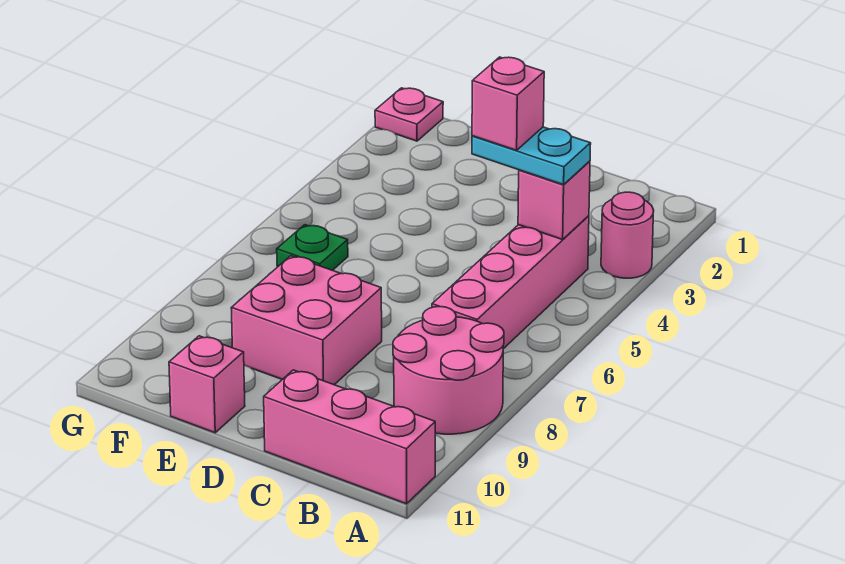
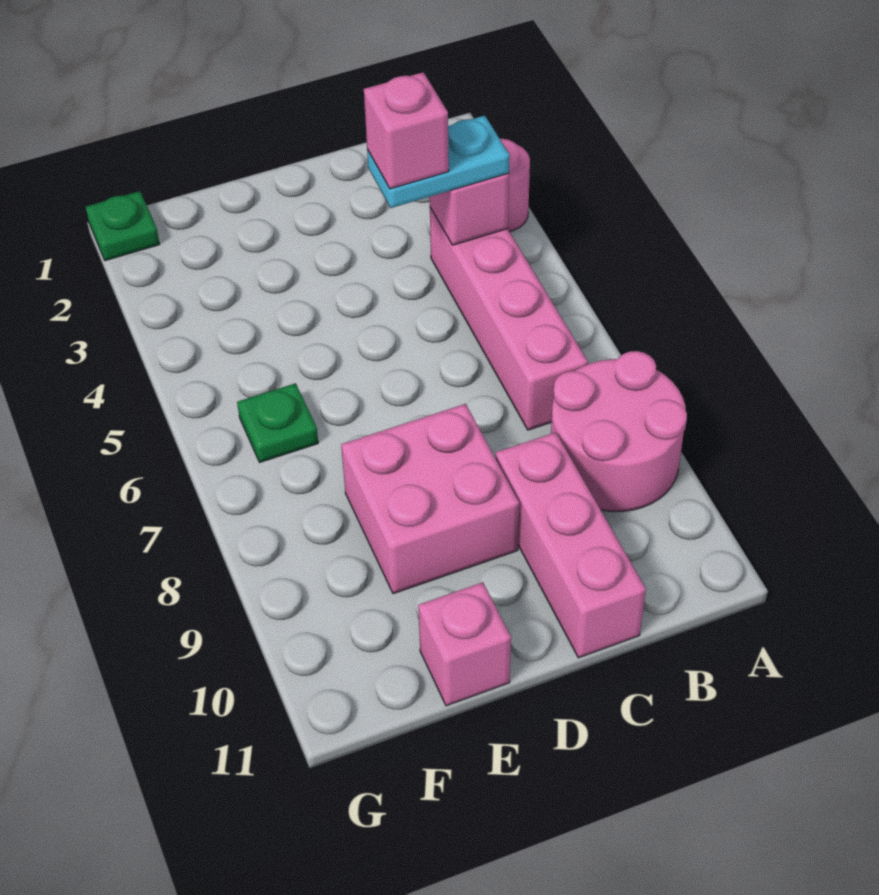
pink 1x3 brick [264,370,435,504] -> pink 1x3 brick turned to [496,432,646,658]
pink 1x1 plate [375,88,443,141] -> green 1x1 plate [86,191,160,261]

